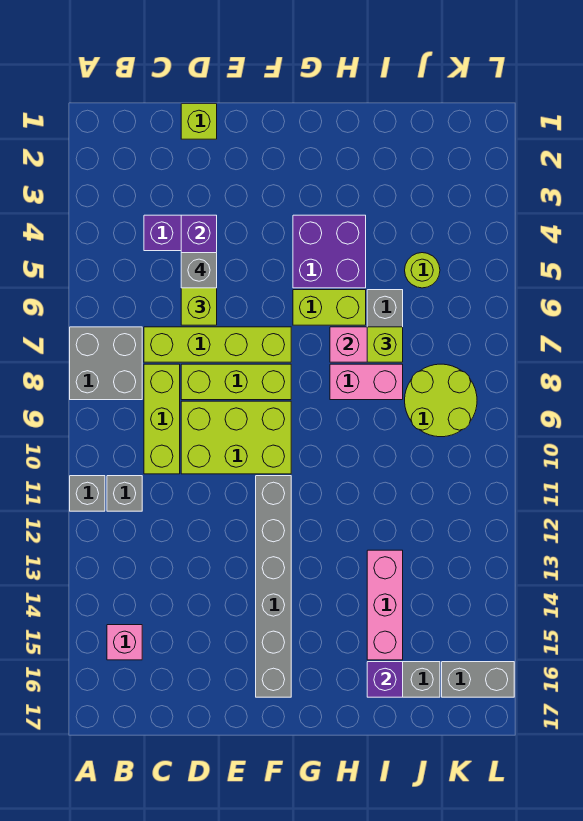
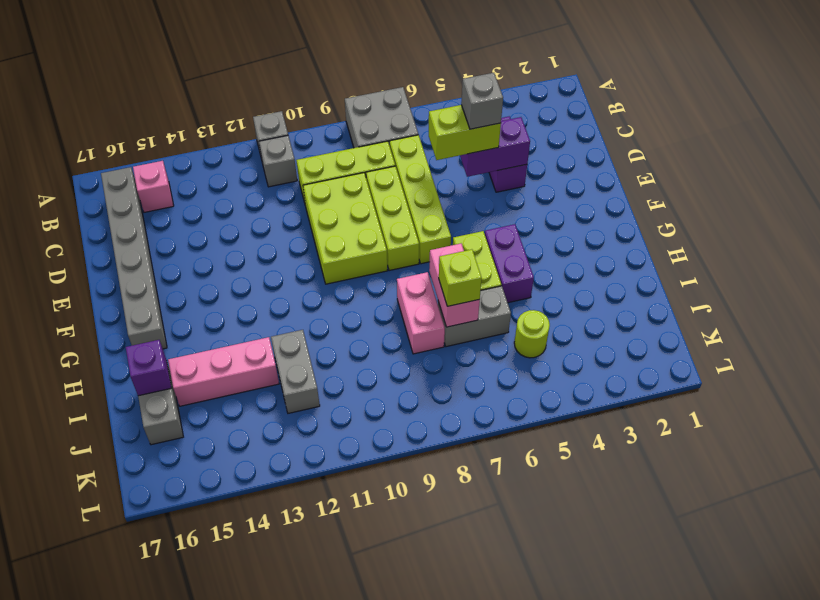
lime 1x1 brick [181,104,217,139] -> none
grey 1x6 brick [256,476,291,697] -> grey 1x6 brick turned to [101,167,167,349]
purple 2x2 brick [293,215,366,288] -> purple 1x2 brick [484,224,534,303]
lime 2x2 round brick [405,364,477,437] -> none
grey 1x2 brick [442,662,514,697] -> grey 1x2 brick moved to [271,330,320,413]

